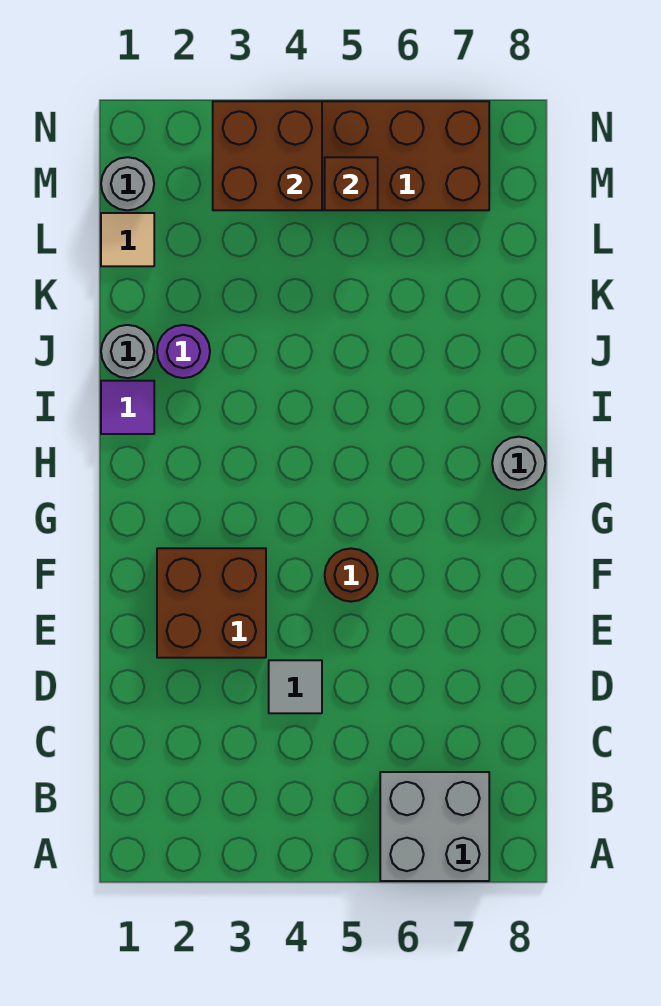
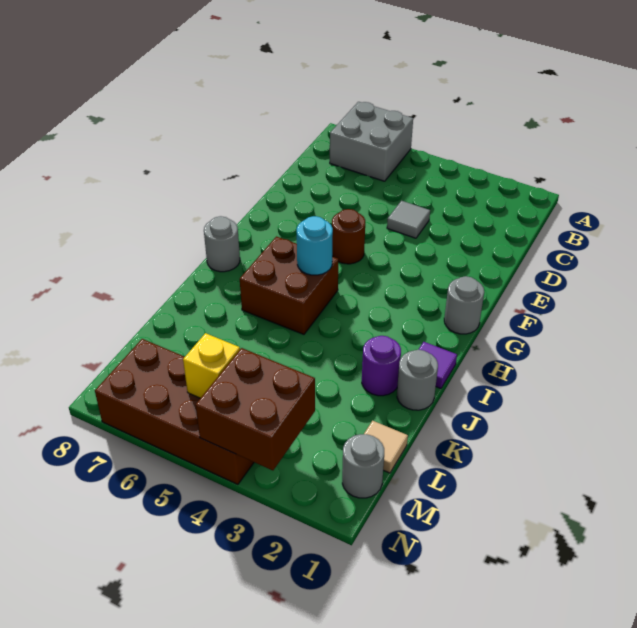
brown 2x2 brick [157,548,266,658] -> brown 2x2 brick moved to [240,236,338,334]
none -> grey 1x1 round brick [444,276,484,334]
none -> cyan 1x1 round brick [297,216,333,275]
brown 1x1 brick [325,157,378,210] -> yellow 1x1 brick [183,333,240,398]

